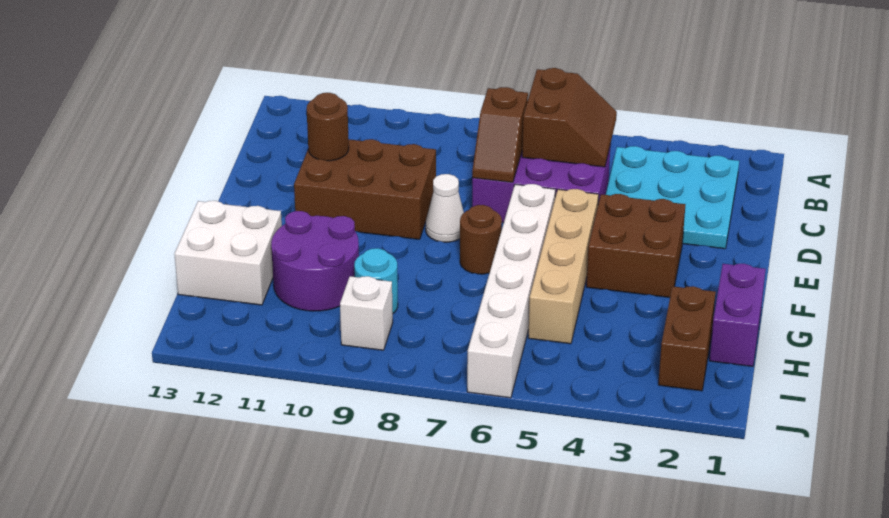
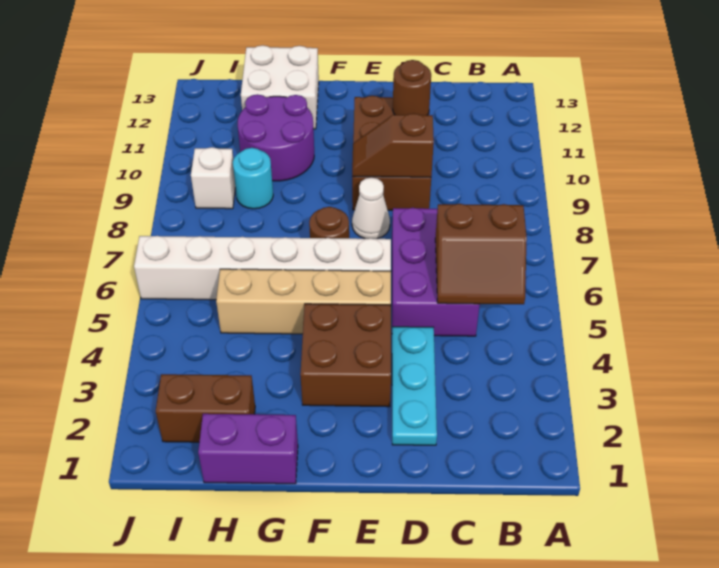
cyan 3x3 plate [606,146,739,249] -> cyan 1x3 plate [392,327,437,445]
brown 1x2 slope [472,87,528,182] -> brown 1x2 slope moved to [352,113,434,177]

